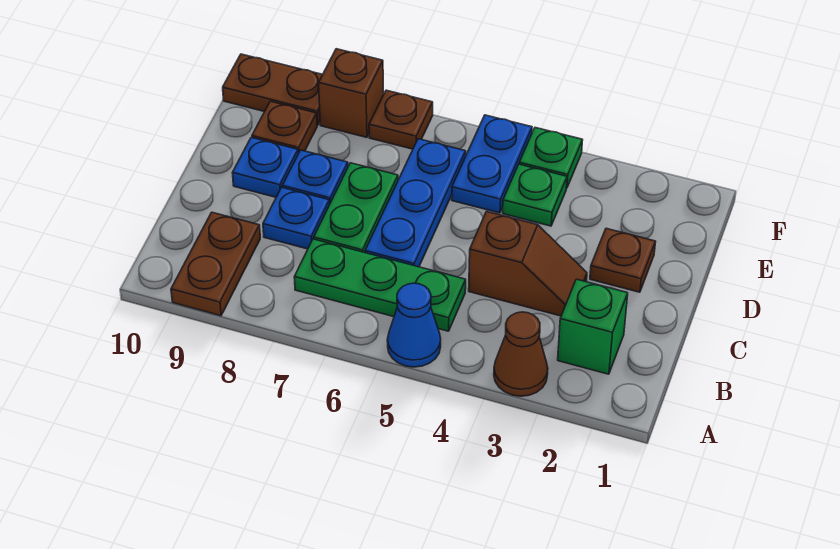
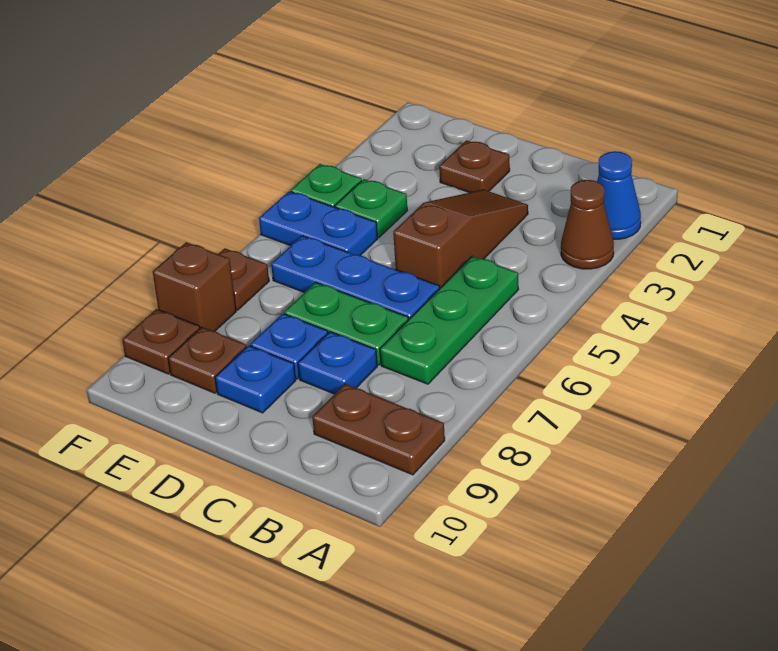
blue 1x1 cone [387,283,441,367] -> blue 1x1 cone moved to [597,151,641,239]
green 1x1 brick [558,279,628,374] -> none
brown 1x2 slope [469,212,587,316] -> brown 1x3 slope [393,190,528,288]
brown 1x2 plate [223,54,323,125] -> brown 1x1 plate [122,309,200,374]

